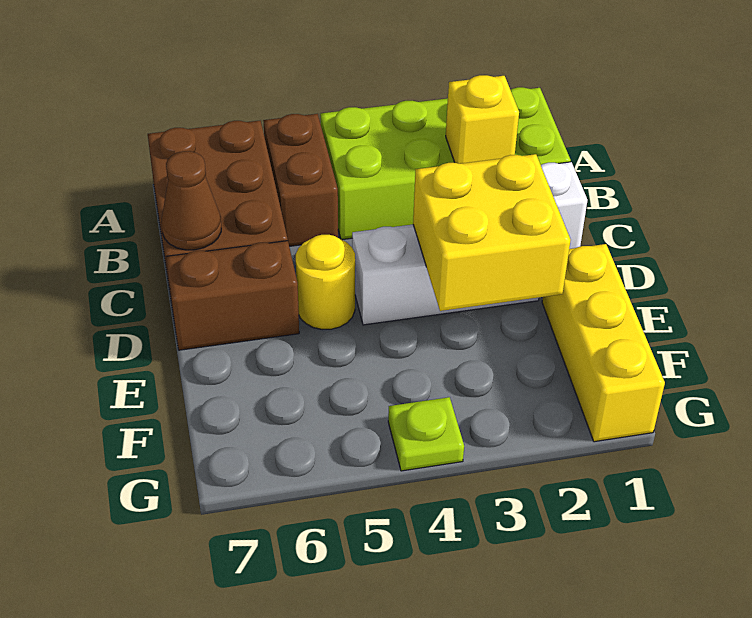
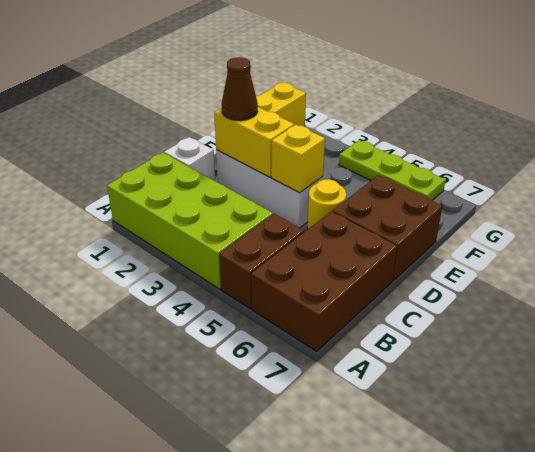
yellow 1x1 brick [446,75,519,164] -> yellow 1x1 brick moved to [271,125,325,193]
brown 1x1 cone [161,151,221,250] -> brown 1x1 cone moved to [222,57,258,120]
yellow 2x2 brick [413,154,571,311] -> yellow 1x2 brick [214,107,294,177]
brown 1x2 brick [166,241,299,350] -> brown 2x2 brick [332,175,442,281]
lime 1x1 plate [388,397,464,471] -> lime 1x3 plate [339,140,445,201]

